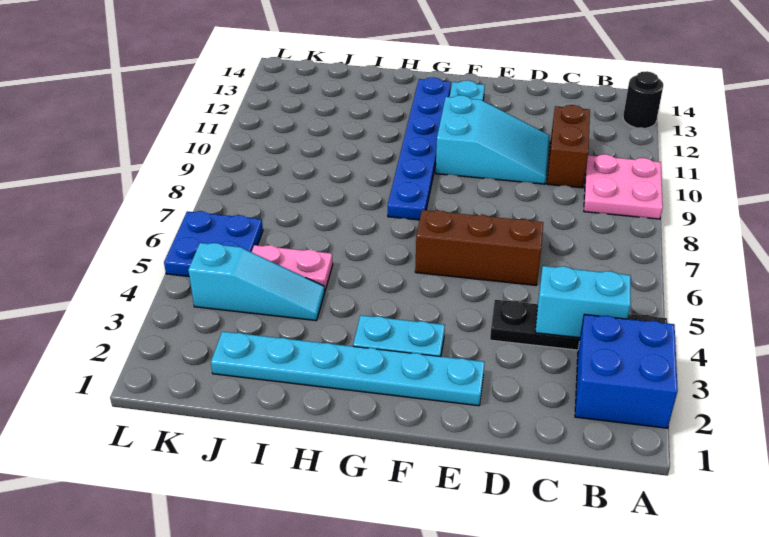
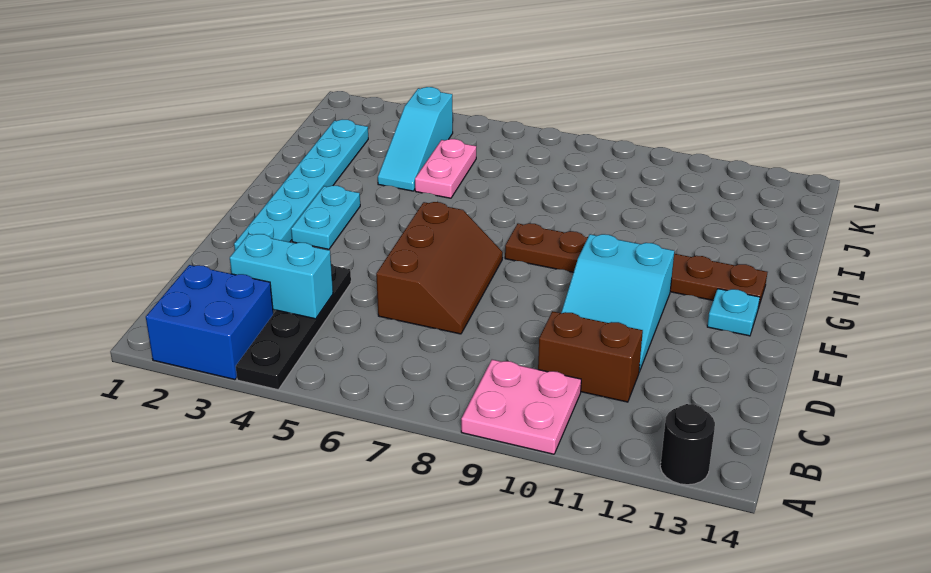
cyan 1x2 brick [535,266,631,338] -> cyan 1x2 brick turned to [230,234,333,319]
blue 1x6 plate [388,78,451,220] -> brown 1x6 plate [505,223,767,305]
blue 2x2 plate [164,211,263,277] -> none

